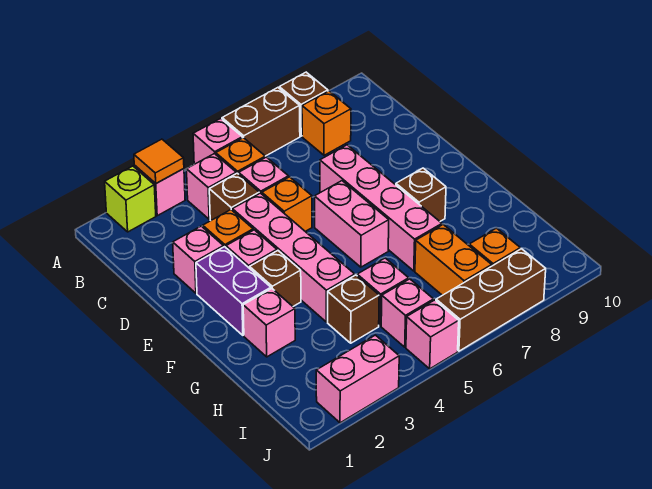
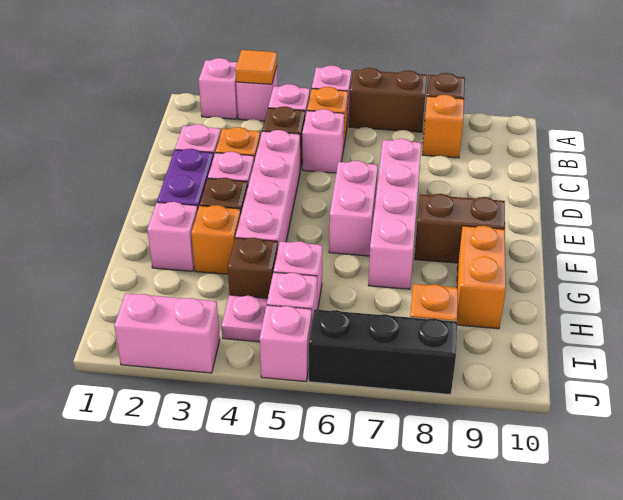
lime 1x1 brick [105,166,156,232] -> pink 1x1 brick [199,58,238,119]
orange 1x1 brick [262,177,312,231] -> orange 1x1 brick moved to [191,205,241,274]
brown 1x1 brick [396,168,446,221] -> brown 1x2 brick [415,194,505,263]
orange 1x2 brick [415,225,492,295] -> orange 1x2 brick moved to [457,226,506,329]
none -> pink 1x1 plate [222,295,268,342]
brown 1x3 brick [436,249,546,351] -> black 1x3 brick [309,309,457,395]

